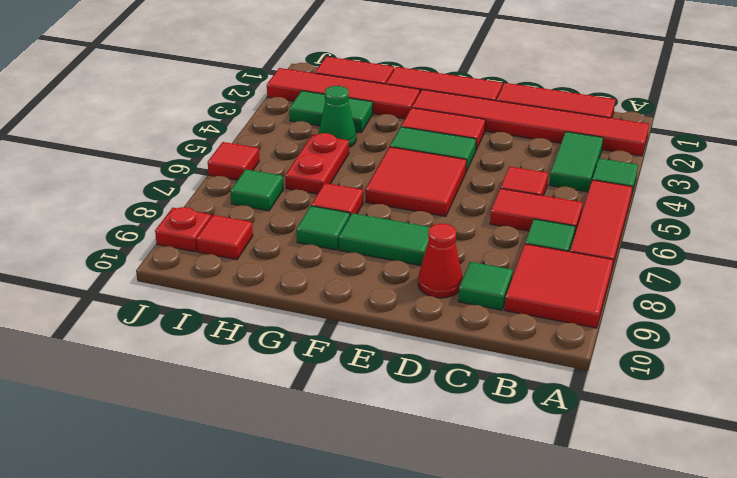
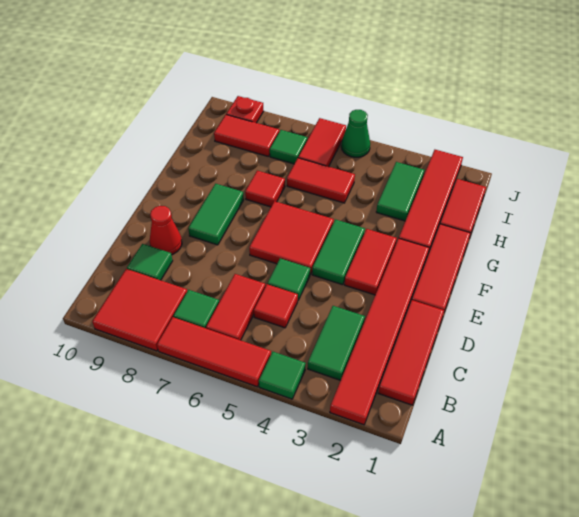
green 1x2 tile [549,132,603,192] -> green 1x2 tile turned to [308,306,365,380]
green 1x1 tile [296,206,350,250] -> green 1x1 tile moved to [267,258,310,300]
green 1x1 cone [318,86,356,147] -> green 1x1 cone moved to [341,110,370,157]
red 1x2 plate [285,133,349,194] -> red 1x2 tile [287,158,355,203]
red 1x1 tile [196,215,253,260] -> red 1x2 tile [214,115,279,157]
red 1x1 tile [208,142,259,180] -> red 1x2 tile [298,118,346,167]

